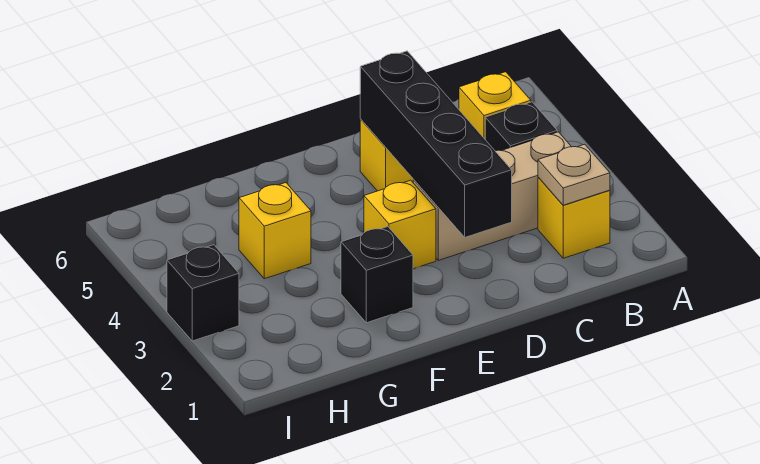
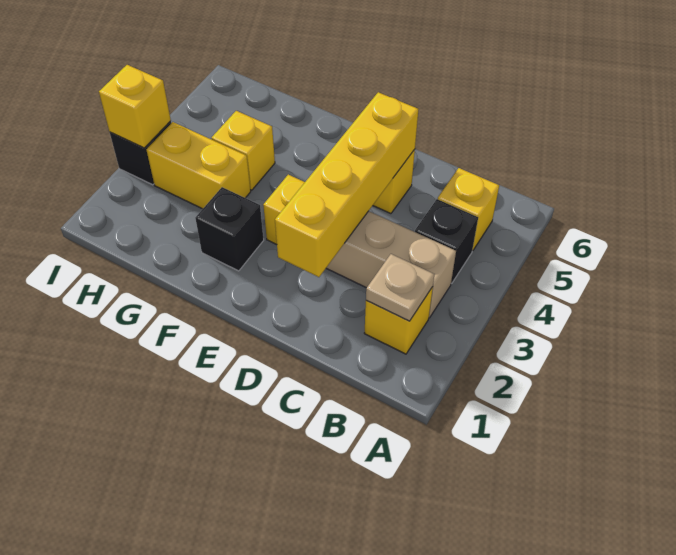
black 1x4 brick [360,51,512,237] -> yellow 1x4 brick [275,92,419,277]
none -> yellow 1x2 brick [147,122,251,209]
none -> yellow 1x1 brick [99,65,171,148]

